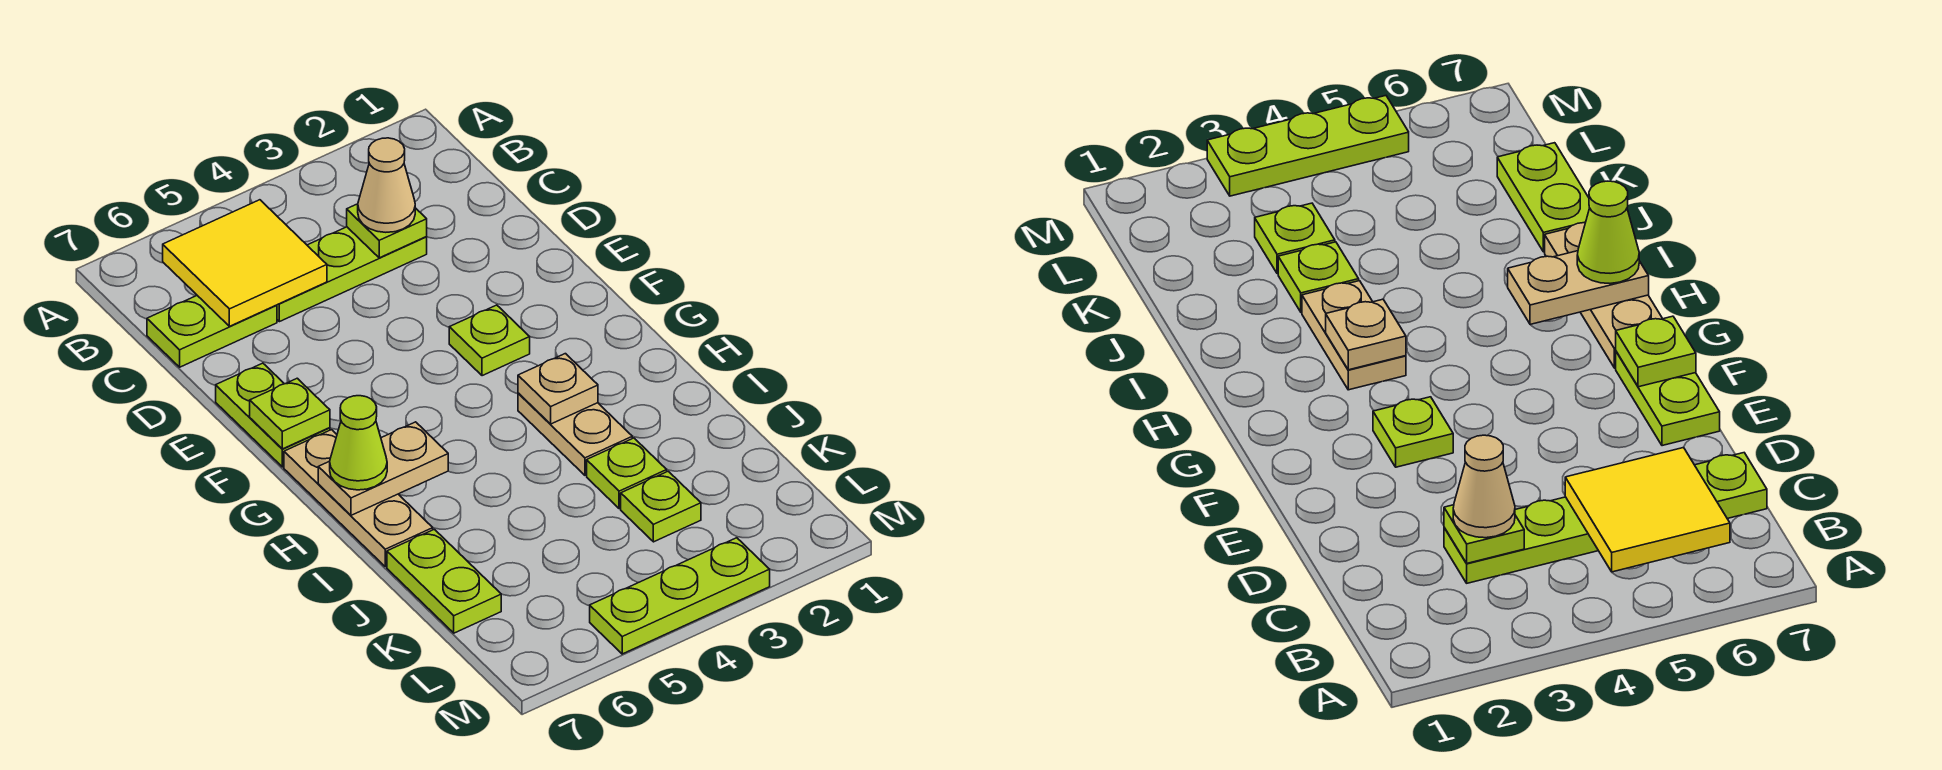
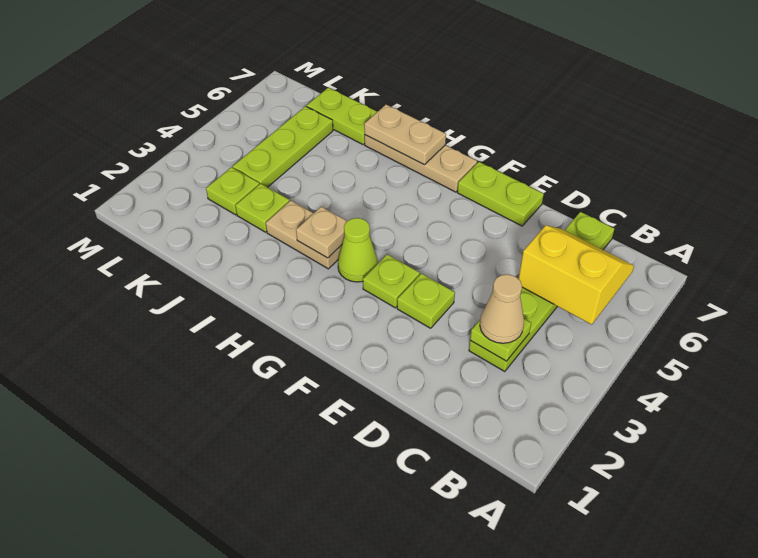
yellow 2x2 tile [163,200,327,326] -> yellow 2x2 slope [519,225,634,325]
lime 1x1 plate [250,378,330,449] -> lime 1x1 plate moved to [397,273,455,328]
tan 1x2 plate [318,422,448,515] -> tan 1x2 plate turned to [364,105,446,165]
lime 1x1 cone [330,396,387,490] -> lime 1x1 cone moved to [338,218,378,282]
lime 1x3 plate [590,538,770,654] -> lime 1x3 plate moved to [233,106,333,187]

